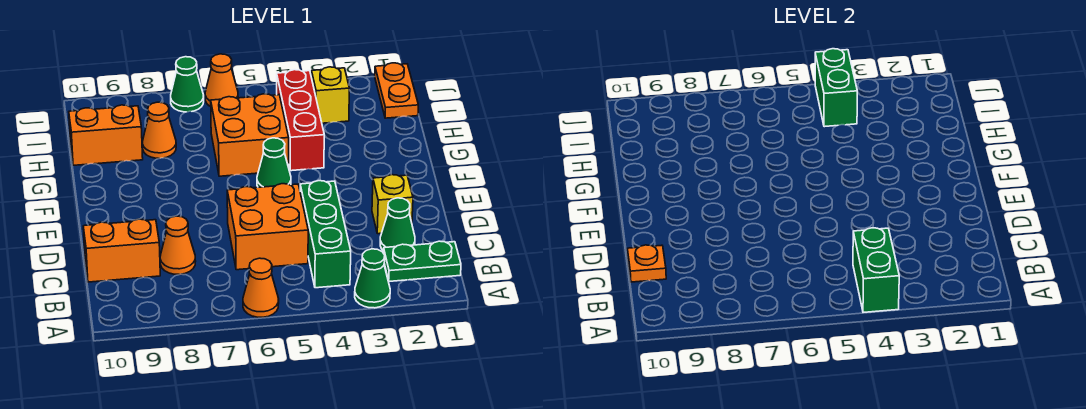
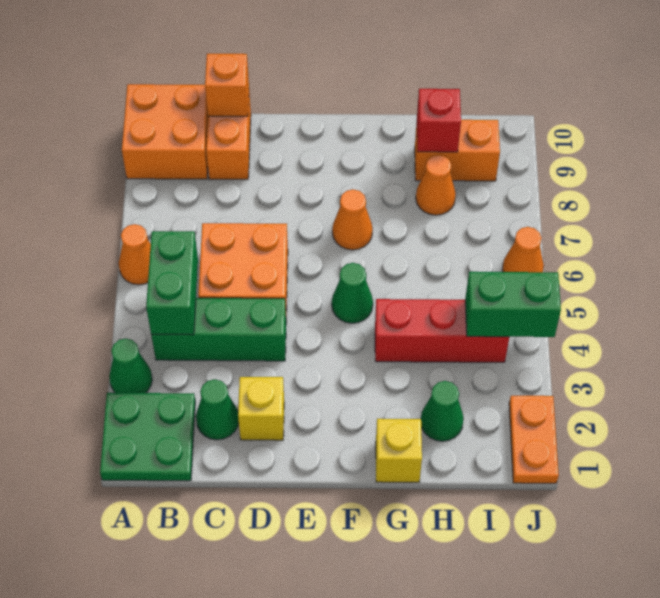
green 1x2 brick [853,228,899,313] -> green 1x2 brick turned to [146,231,198,335]
green 1x2 plate [383,241,461,281] -> green 2x2 plate [100,393,195,481]
orange 1x1 cone [160,216,196,274] -> orange 1x1 cone moved to [332,190,373,250]
orange 1x1 plate [628,245,666,282] -> orange 1x1 brick [205,54,249,116]
orange 2x2 brick [211,94,289,176] -> orange 2x2 brick moved to [122,84,208,179]
orange 1x2 brick [69,105,143,165] -> orange 1x2 brick turned to [415,120,500,181]
none -> red 1x1 brick [417,89,461,152]
orange 1x2 plate [375,63,418,118] -> orange 1x2 plate turned to [509,396,559,483]
yellow 1x1 brick [311,67,349,123] -> yellow 1x1 brick moved to [376,419,422,482]
green 1x1 cone [171,57,204,112] -> green 1x1 cone moved to [421,381,464,441]

